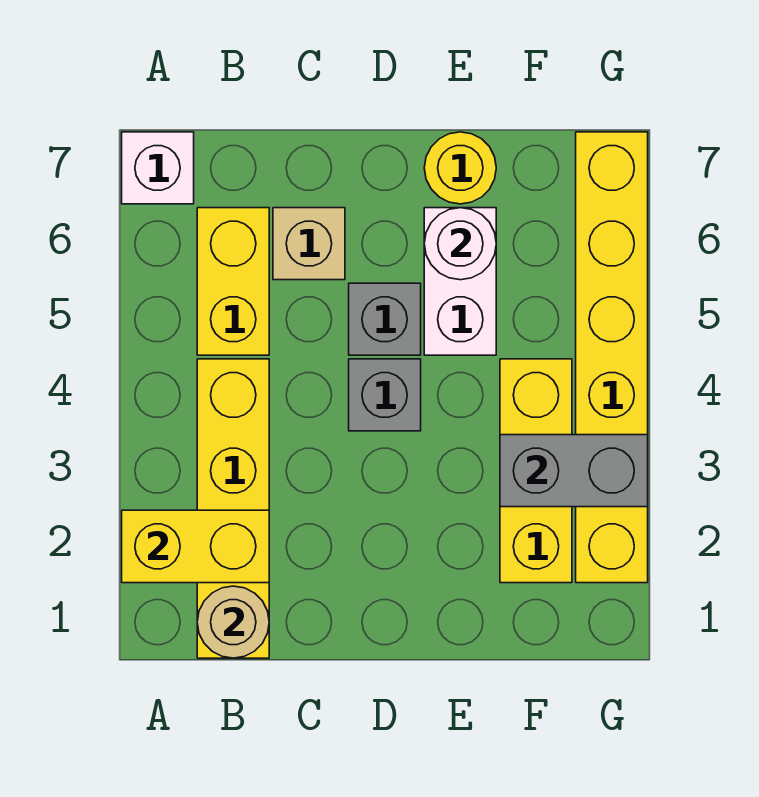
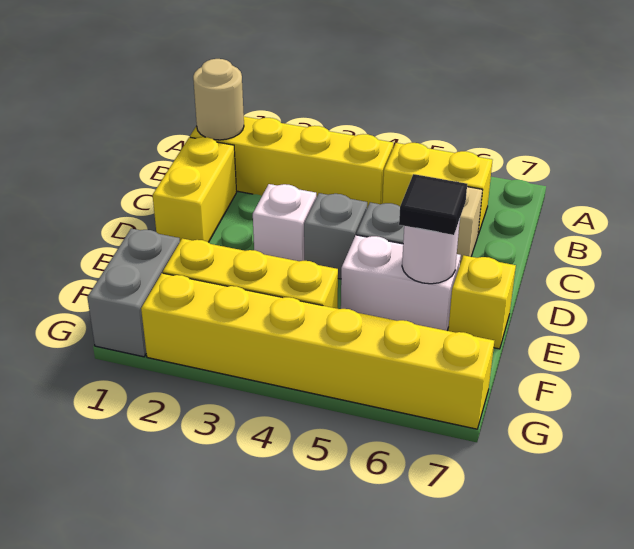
yellow 1x2 brick [122,510,269,583] -> yellow 1x2 brick moved to [153,137,237,242]
white 1x1 brick [122,132,194,204] -> white 1x1 brick moved to [253,184,316,261]
none -> black 1x1 tile [399,174,467,235]
yellow 1x1 round brick [424,132,496,204] -> yellow 1x1 brick [448,255,516,349]
grey 1x2 brick [500,435,648,507] -> grey 1x2 brick moved to [87,229,180,357]

